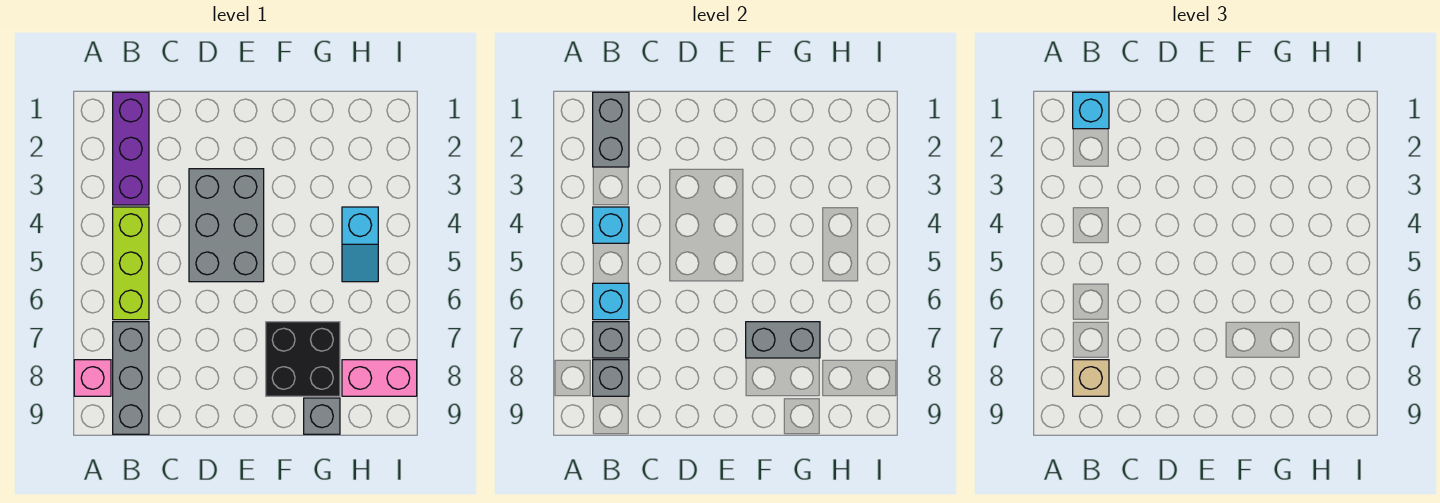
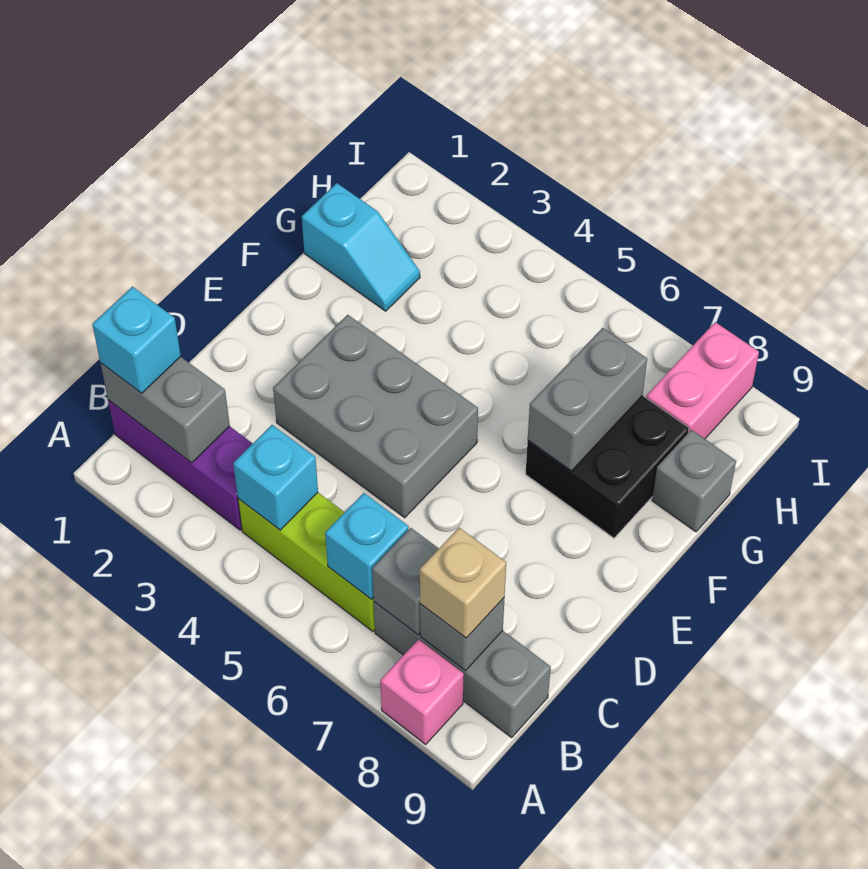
cyan 1x2 slope [342,207,378,282] -> cyan 1x2 slope moved to [302,183,420,311]

